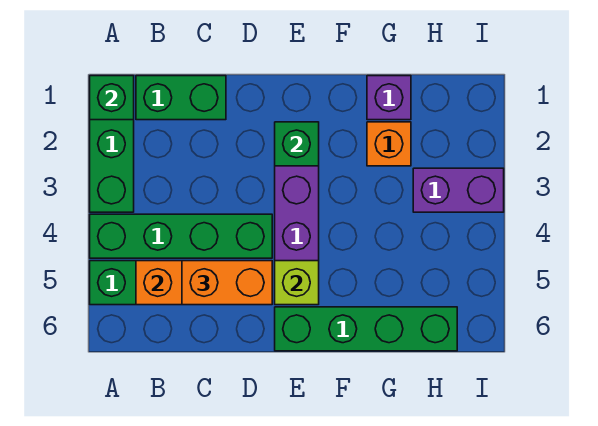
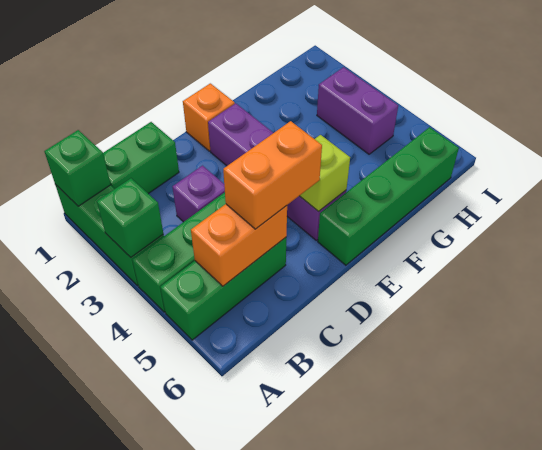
green 1x1 brick [275,122,319,166] -> green 1x1 brick moved to [97,178,163,257]
purple 1x1 brick [367,76,411,120] -> purple 1x1 brick moved to [173,166,225,222]
orange 1x1 brick [367,122,411,166] -> orange 1x1 brick moved to [183,83,235,151]
purple 1x2 brick [413,168,504,212] -> purple 1x2 brick turned to [317,67,398,154]

